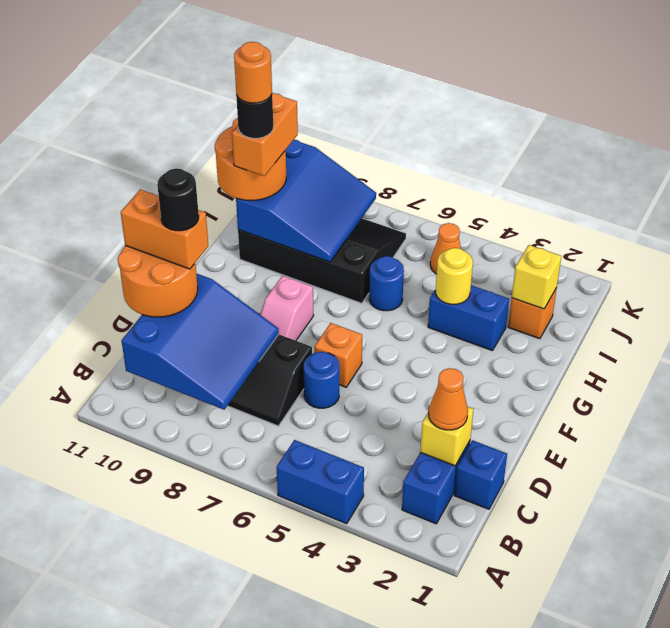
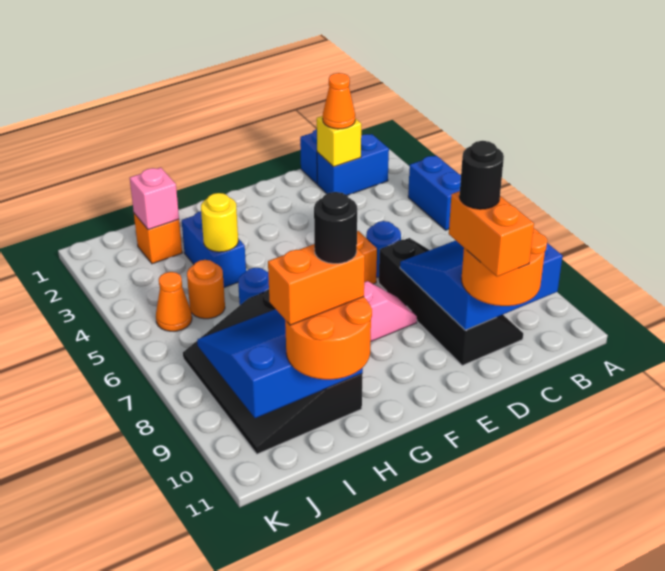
orange 1x1 round brick [234,42,272,103] -> orange 1x1 round brick moved to [187,260,225,319]
yellow 1x1 brick [512,245,561,309] -> pink 1x1 brick [130,168,179,230]

